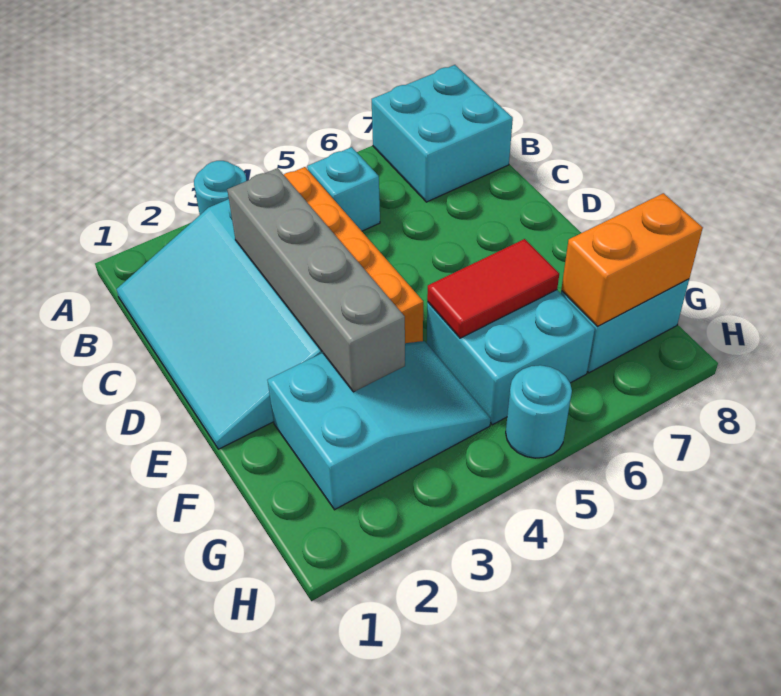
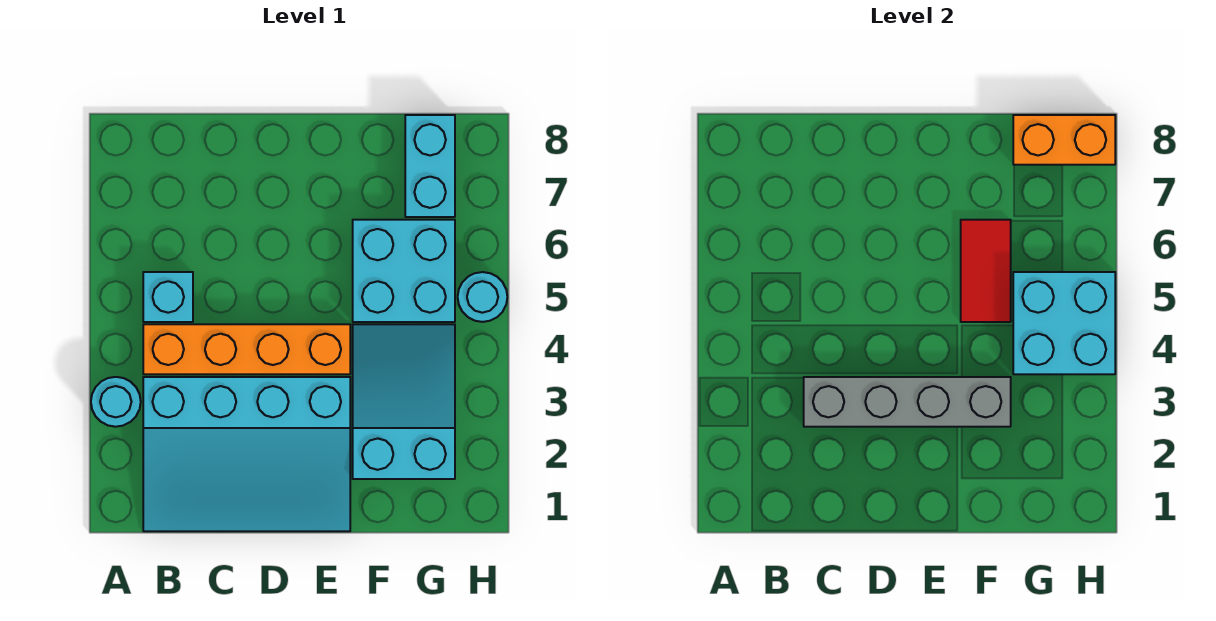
cyan 2x2 brick [372,65,513,202] -> cyan 2x2 brick moved to [1013,272,1115,374]
orange 1x2 brick [561,193,703,326] -> orange 1x2 brick turned to [1013,115,1115,165]

